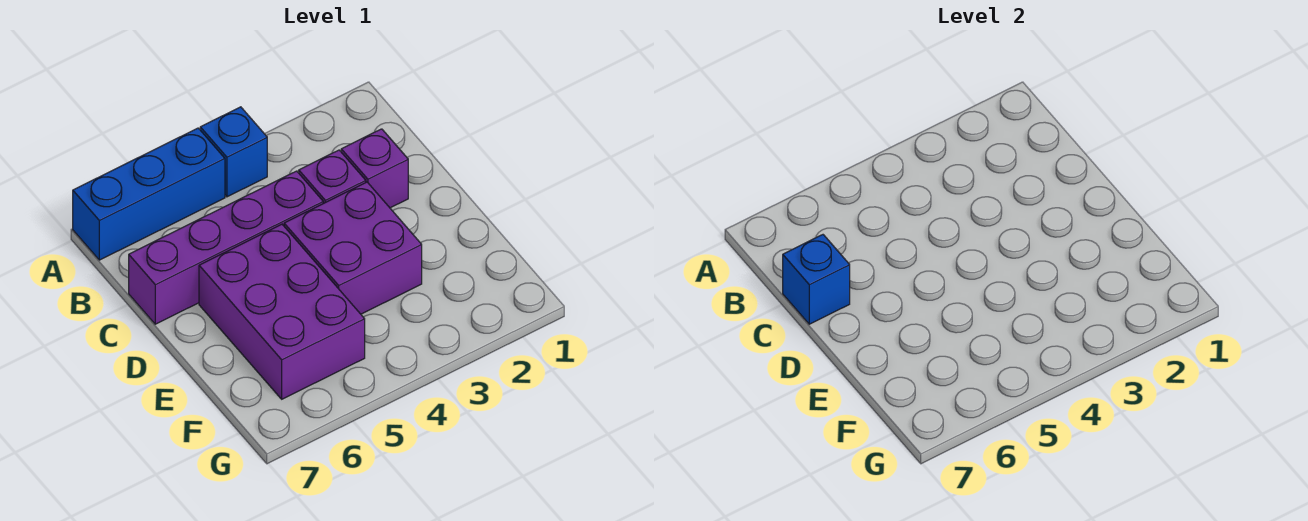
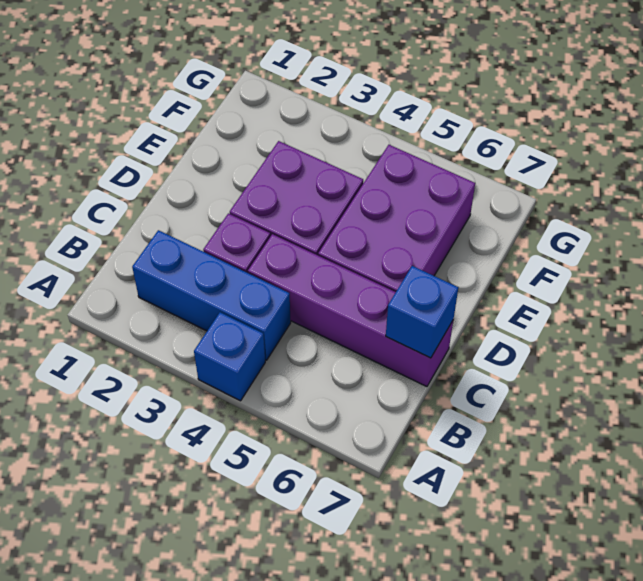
blue 1x3 brick [73,128,225,260] -> blue 1x3 brick moved to [132,230,291,360]
purple 1x1 brick [341,129,408,208] -> none

